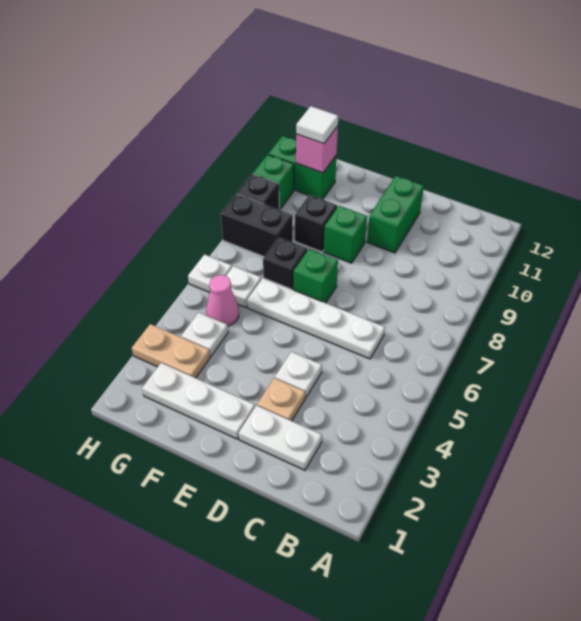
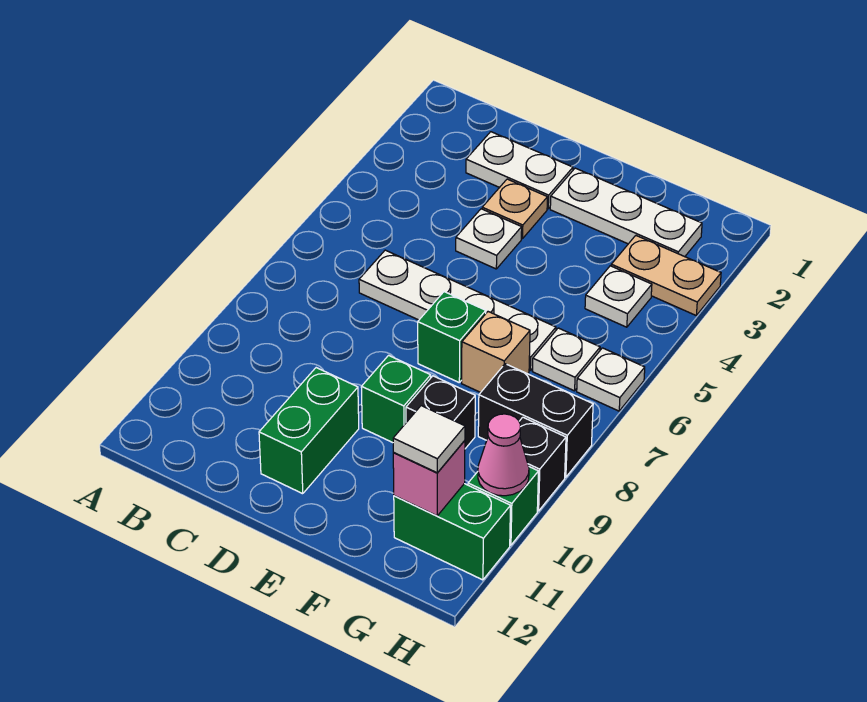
black 1x1 brick [263,237,307,290] -> tan 1x1 brick [462,312,530,392]
pink 1x1 cone [206,275,239,326] -> pink 1x1 cone moved to [478,414,529,496]

